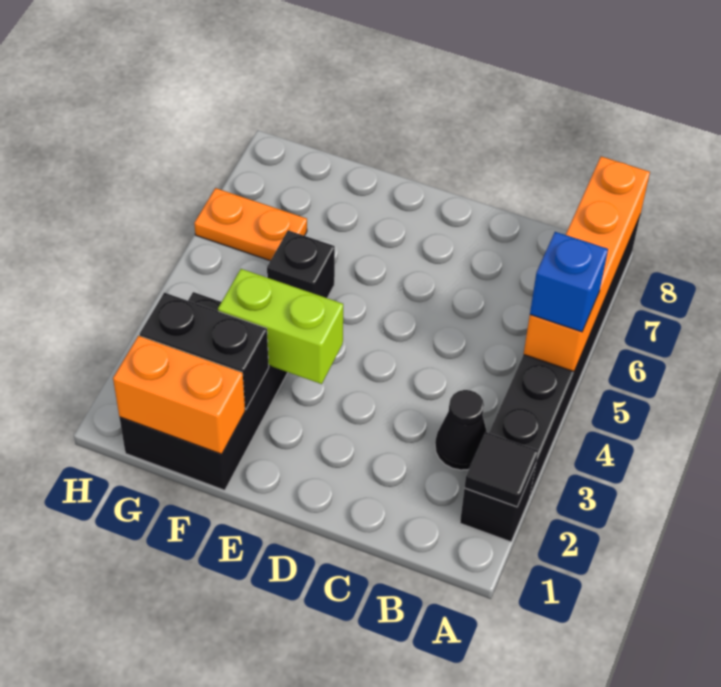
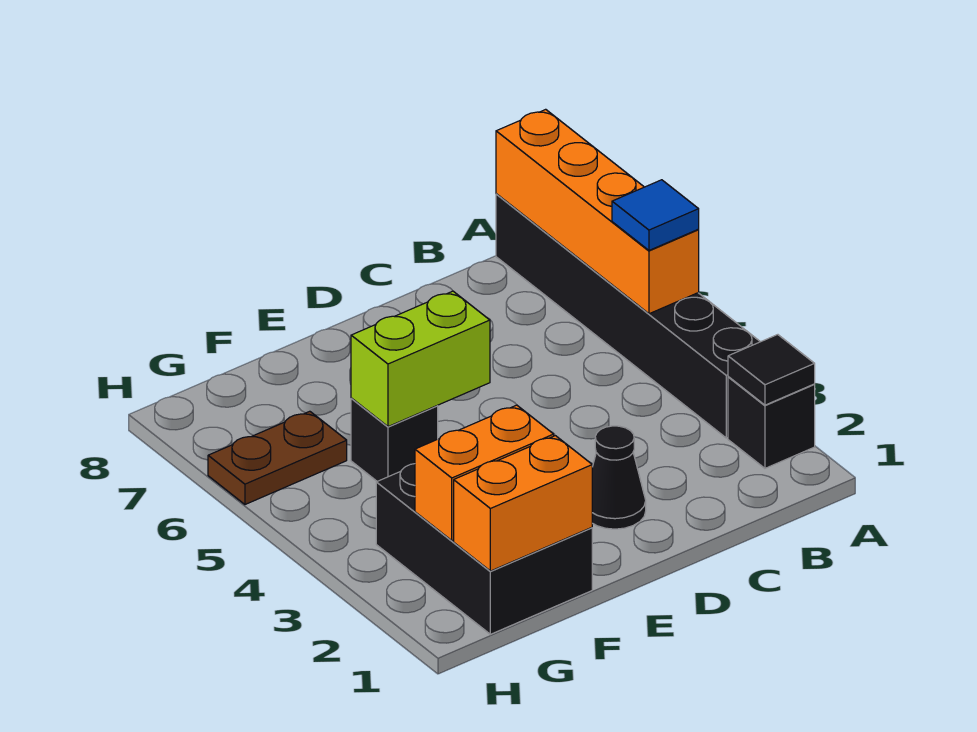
blue 1x1 brick [530,232,608,332] -> blue 1x1 tile [612,180,699,250]
black 1x1 cone [435,390,487,470] -> black 1x1 cone moved to [592,426,646,529]
lime 1x2 brick [218,269,343,384] -> lime 1x2 brick moved to [351,291,490,427]
black 1x2 brick [140,293,269,409] -> orange 1x2 brick [415,405,554,540]
orange 1x2 plate [194,188,307,261] -> brown 1x2 plate [208,411,347,504]

